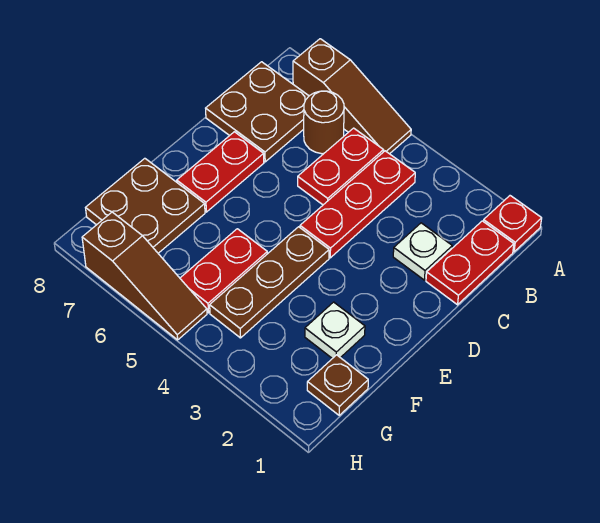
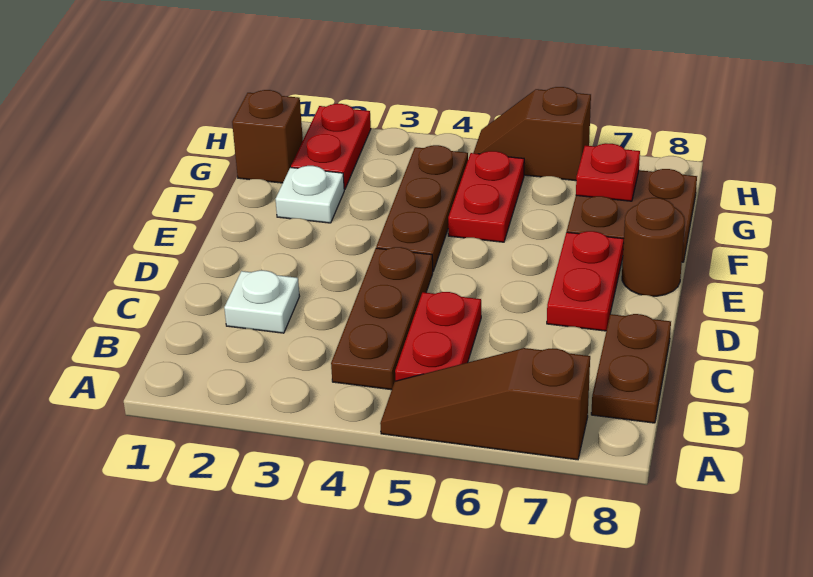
red 1x1 plate [483,196,542,252] -> red 1x1 plate moved to [576,143,640,201]
red 1x2 plate [426,221,514,305] -> red 1x2 plate moved to [291,104,371,190]
red 1x3 plate [300,151,415,258] -> brown 1x3 plate [331,247,433,390]
brown 1x1 round brick [304,91,344,154] -> brown 1x1 round brick moved to [622,198,685,296]
brown 2x2 plate [206,62,309,162] -> brown 1x2 plate [591,314,671,423]
brown 1x1 plate [307,355,368,415] -> brown 1x1 brick [232,90,303,183]
brown 1x3 slope [82,212,207,340] -> brown 1x2 slope [473,87,591,181]

